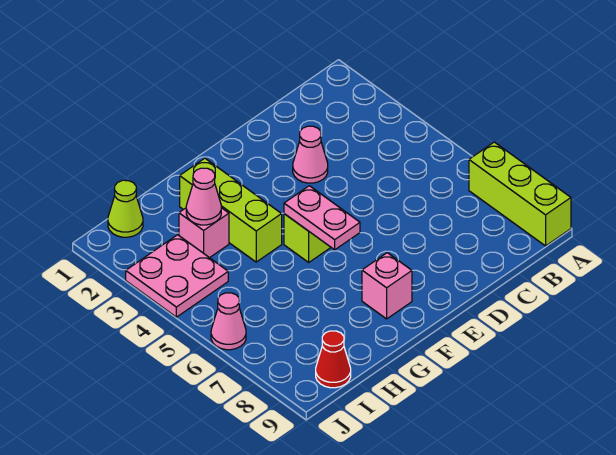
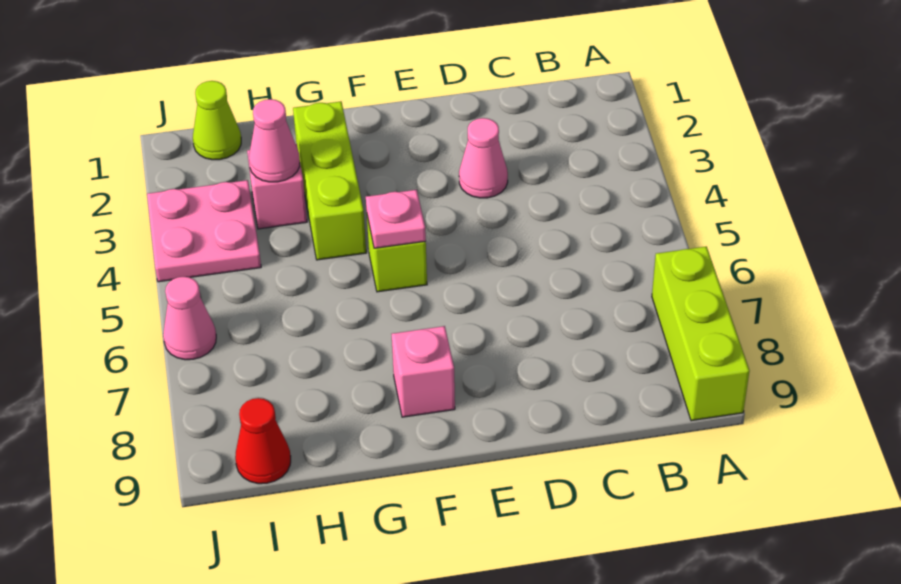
pink 1x2 plate [284,186,360,250] -> pink 1x1 plate [366,190,426,248]

